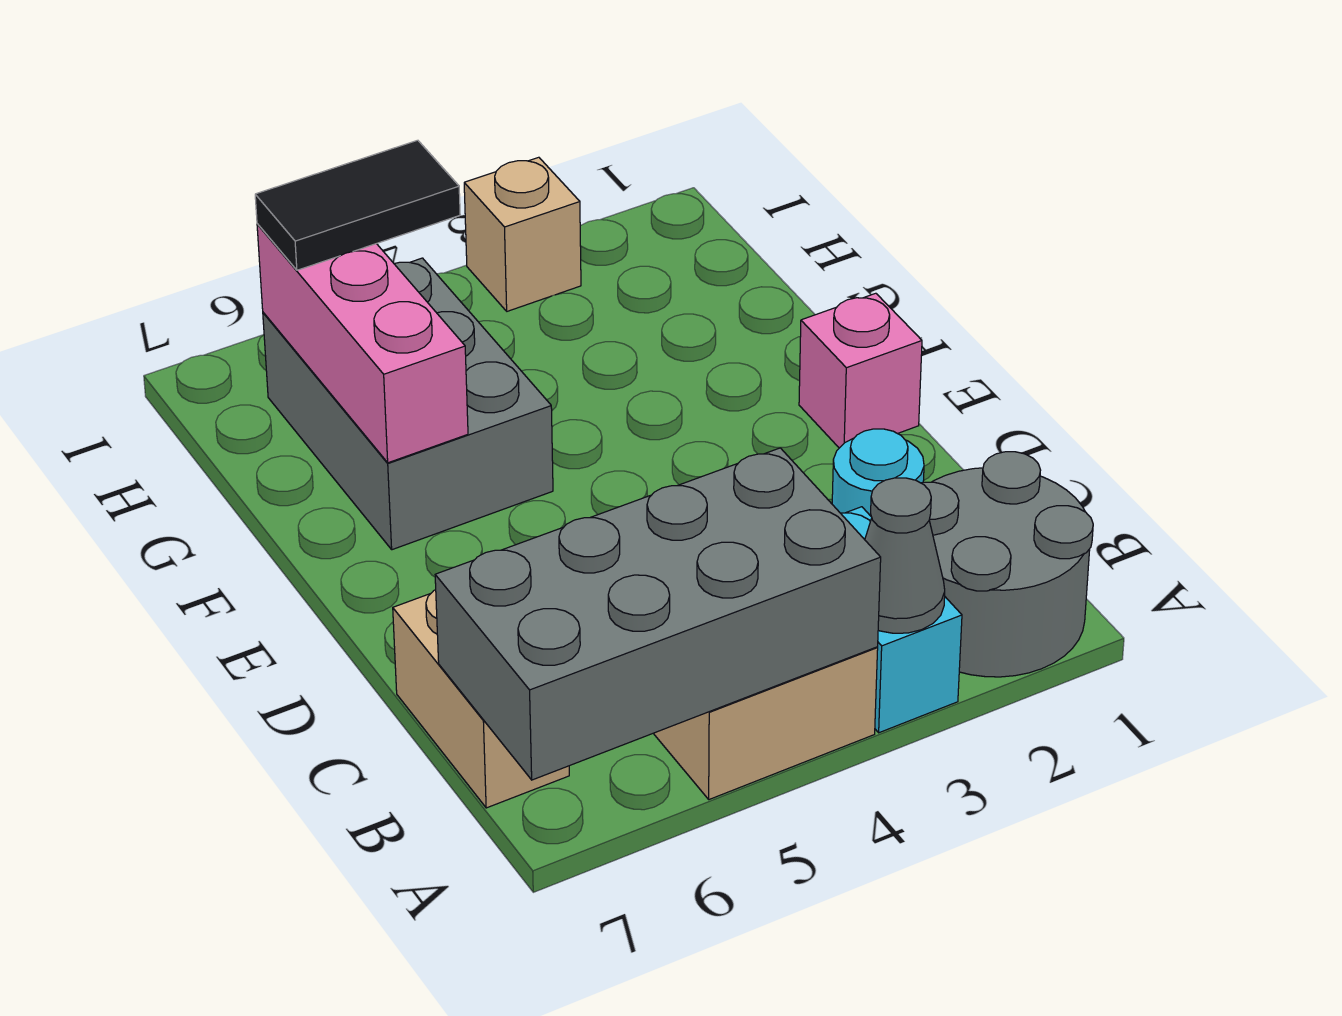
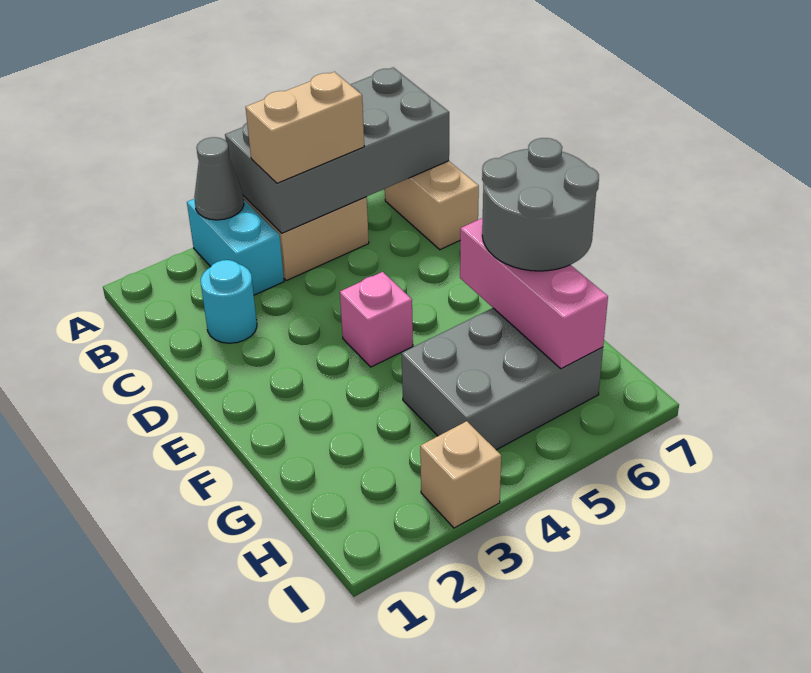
grey 2x2 round brick [922,452,1093,677] -> grey 2x2 round brick moved to [482,138,599,271]
none -> tan 1x2 brick [246,72,364,183]
pink 1x1 brick [799,293,922,448] -> pink 1x1 brick moved to [340,272,413,367]
grey 2x3 brick [263,258,553,550] -> grey 2x3 brick turned to [402,308,603,450]
black 1x2 tile [255,140,460,270] -> none

